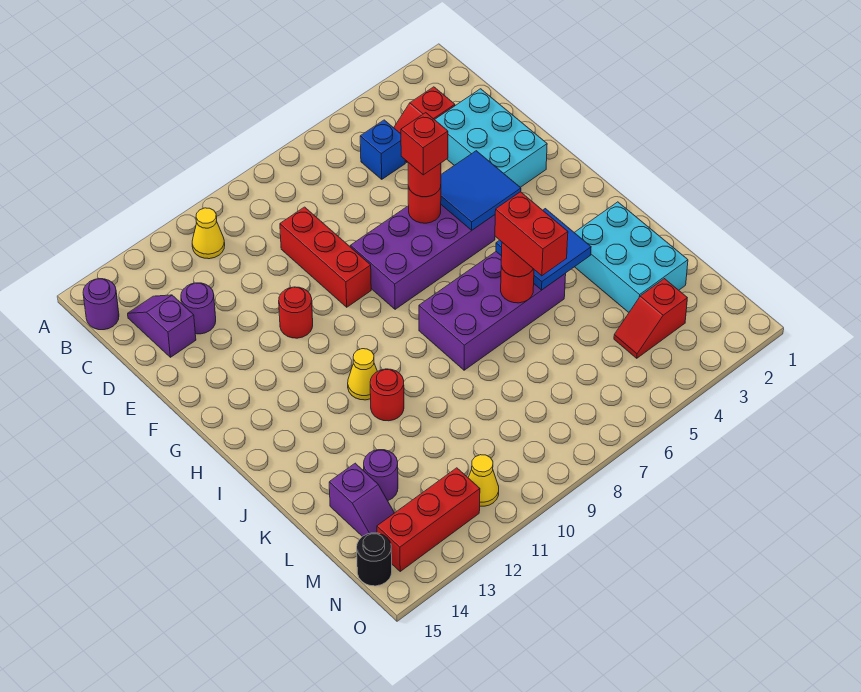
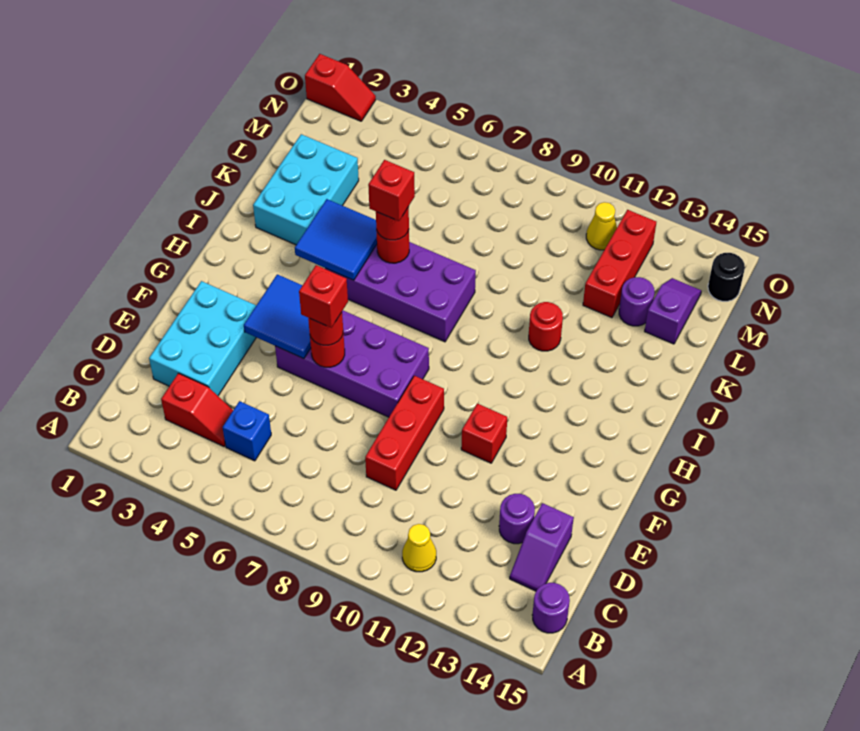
red 1x1 round brick [279,287,313,338] -> red 1x1 brick [461,403,507,463]
yellow 1x1 cone [348,349,377,400] -> none
red 1x2 brick [495,192,568,276] -> red 1x1 brick [368,160,415,221]
red 1x2 slope [614,279,687,358] -> red 1x2 slope moved to [305,54,376,121]
red 1x3 brick [377,468,480,571] -> red 1x3 brick turned to [583,210,656,318]

